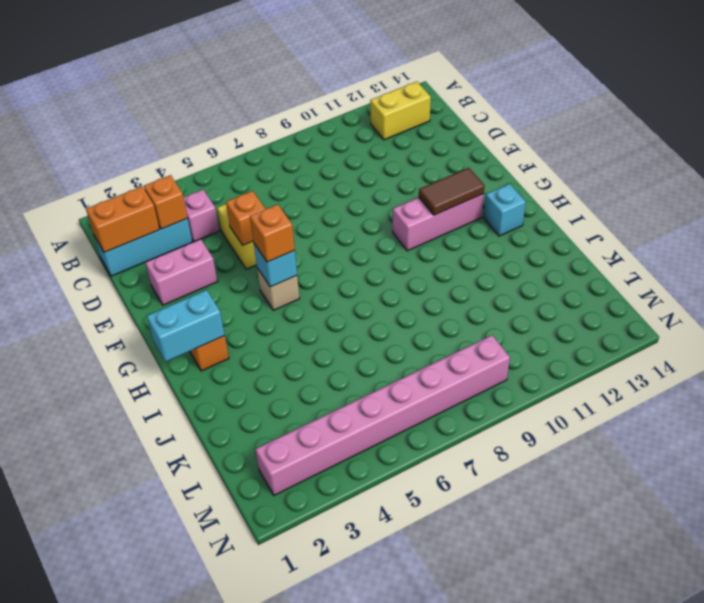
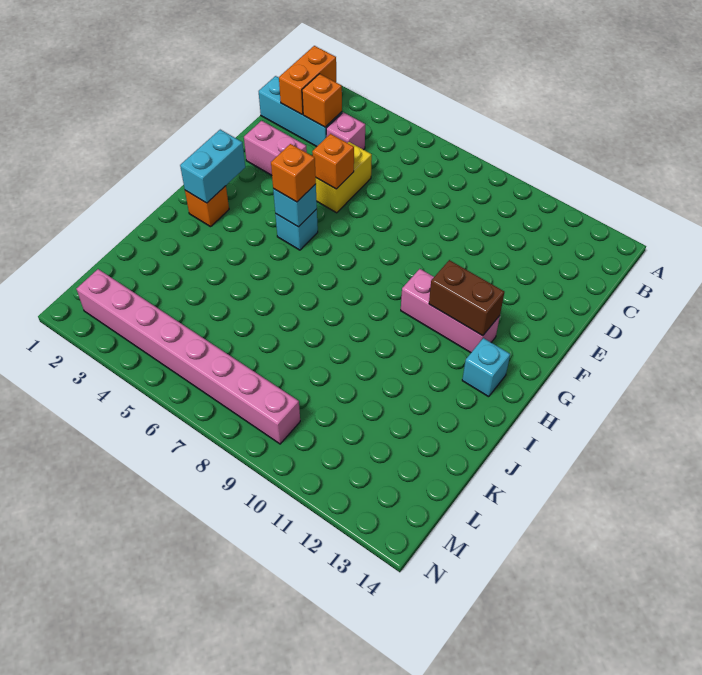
yellow 1x2 brick [370,82,431,140] -> none
orange 1x2 brick [86,187,160,253] -> orange 1x2 brick turned to [279,46,336,114]
tan 1x1 brick [257,268,300,310] -> cyan 1x1 brick [275,209,318,250]
brown 1x2 tile [419,168,485,215] -> brown 1x2 brick [429,260,504,336]
cyan 1x2 brick [147,290,225,362] -> cyan 1x2 brick turned to [180,130,245,203]

